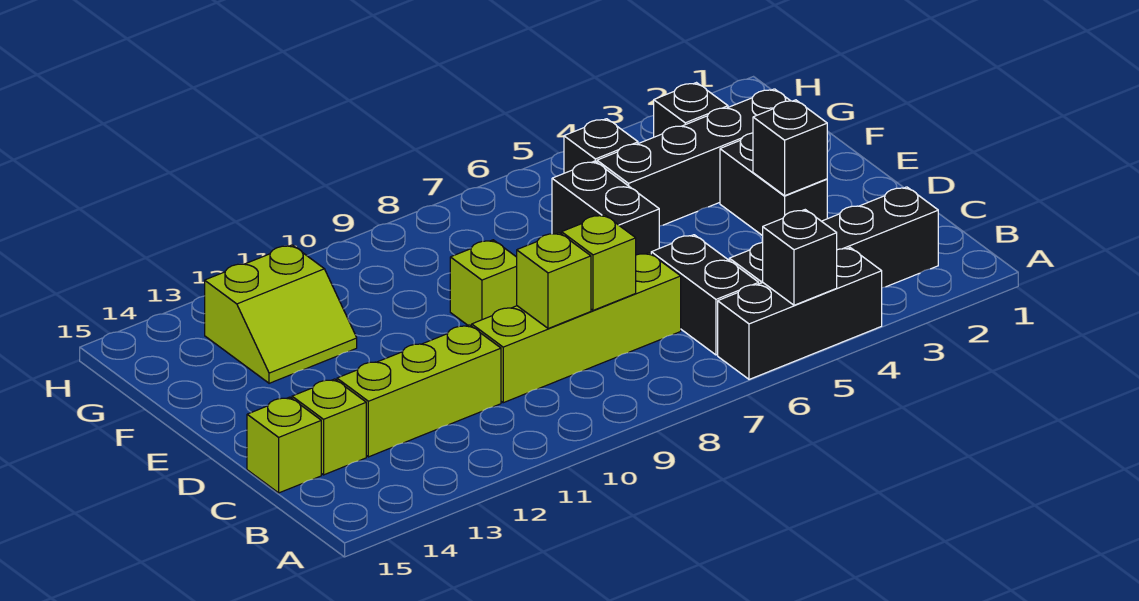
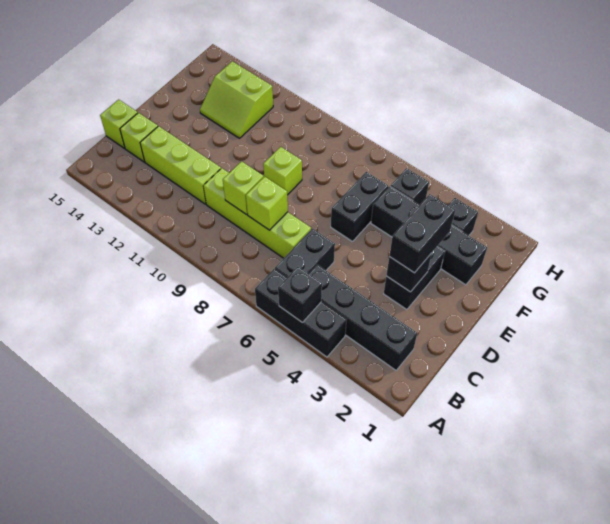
none -> black 1x2 brick [389,194,455,273]

